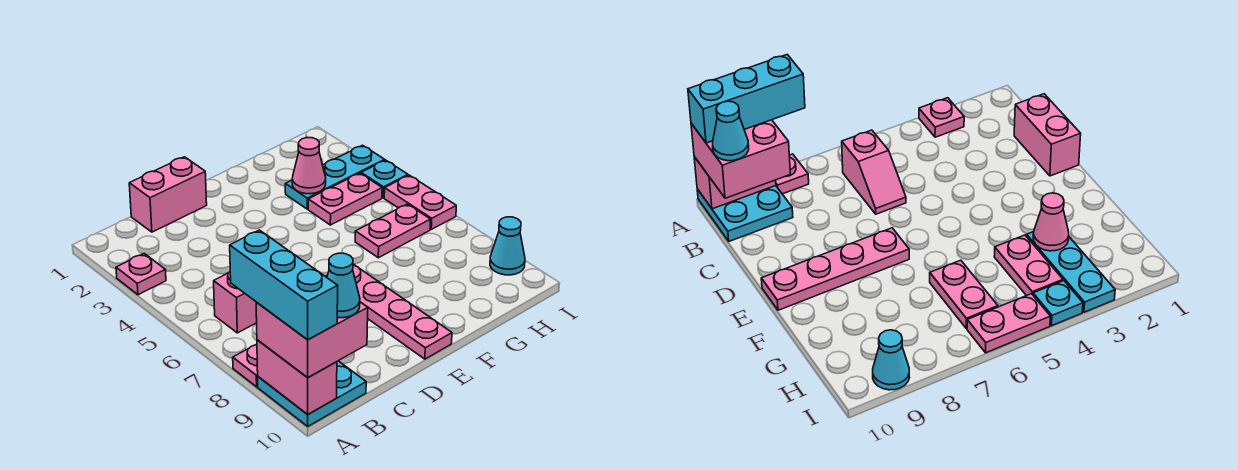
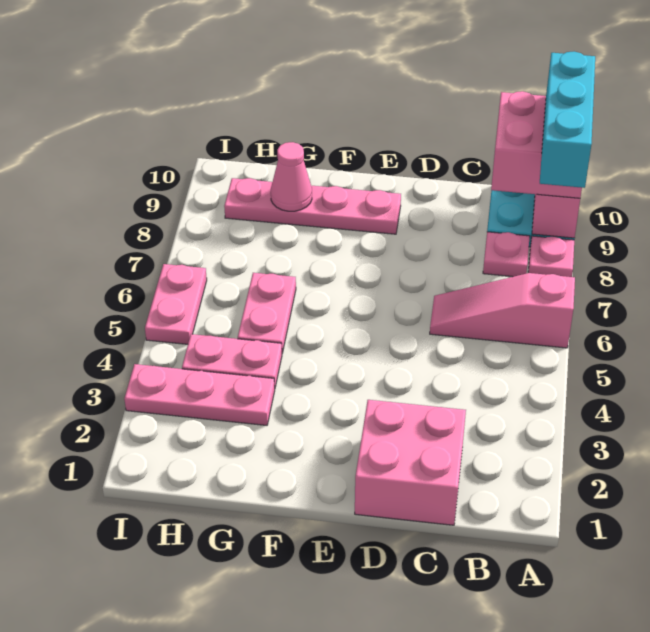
pink 1x1 plate [116,254,166,295] -> pink 1x1 plate moved to [483,232,530,277]
pink 1x2 slope [214,272,257,333] -> pink 1x3 slope [430,273,575,348]
cyan 1x1 cone [327,253,360,318] -> none
pink 1x2 brick [129,157,207,232] -> pink 2x2 brick [355,400,466,525]
pink 1x4 plate [325,264,452,359] -> pink 1x4 plate turned to [224,178,401,234]
cyan 1x3 plate [285,145,385,209] -> pink 1x3 plate [124,364,275,425]
pink 1x1 cone [292,138,326,194] -> pink 1x1 cone moved to [271,142,312,211]
pink 1x2 plate [355,204,431,258] -> pink 1x2 plate turned to [238,273,296,353]
cyan 1x1 plate [361,160,408,198] -> none
cyan 1x1 cone [490,217,525,275] -> none

